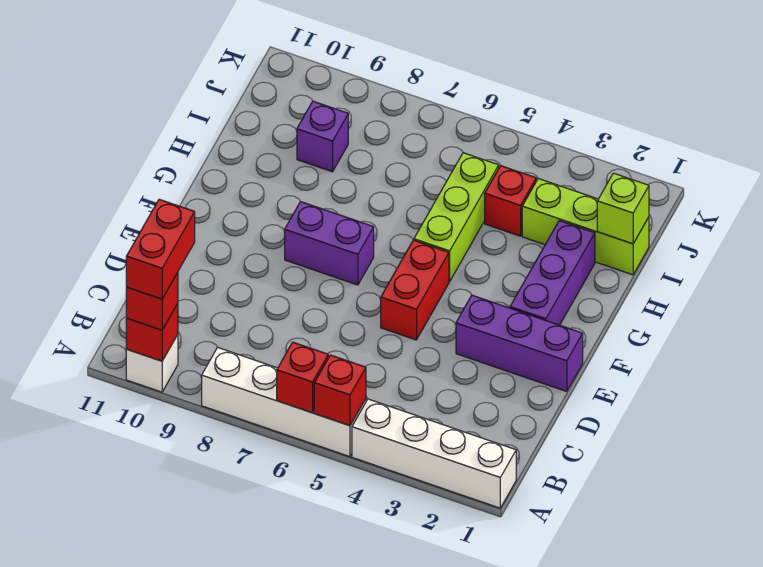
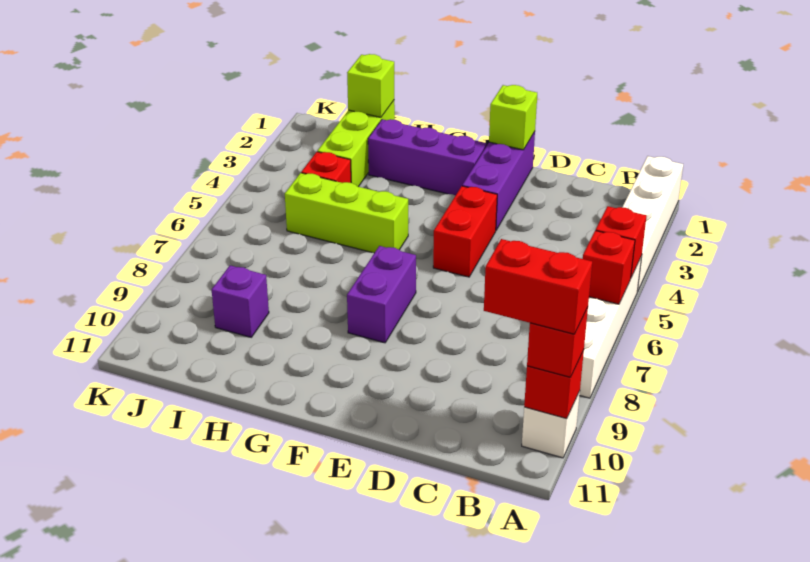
none -> lime 1x1 brick [489,85,537,150]
red 1x2 brick [381,240,449,340] -> red 1x2 brick turned to [433,186,497,277]

